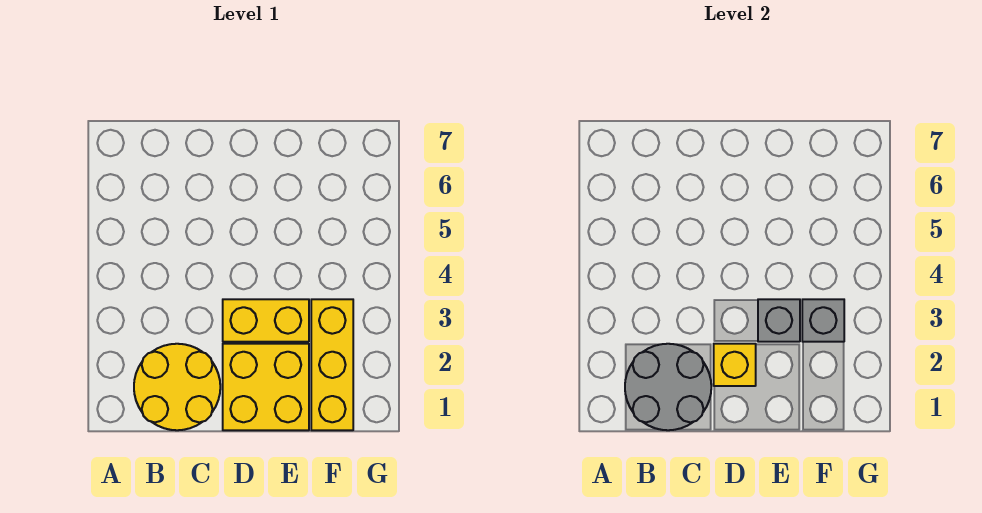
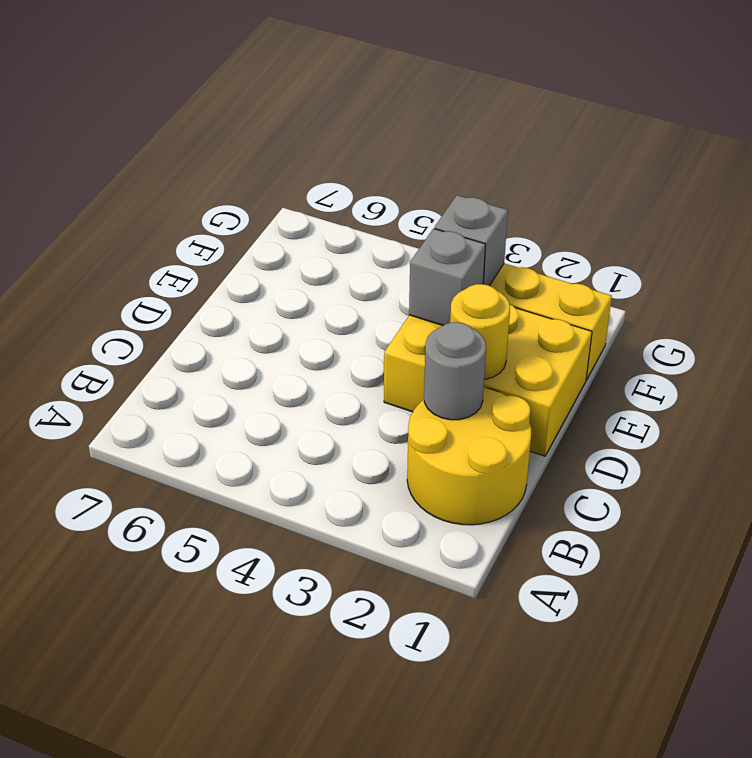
grey 2x2 round brick [625,344,711,430] -> grey 1x1 round brick [424,322,486,420]
yellow 1x1 brick [714,344,756,386] -> yellow 1x1 round brick [450,284,510,380]

